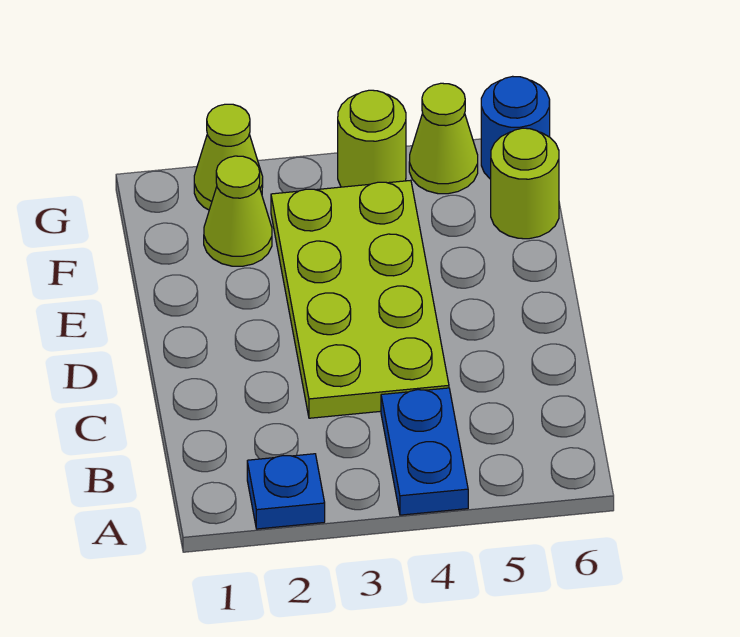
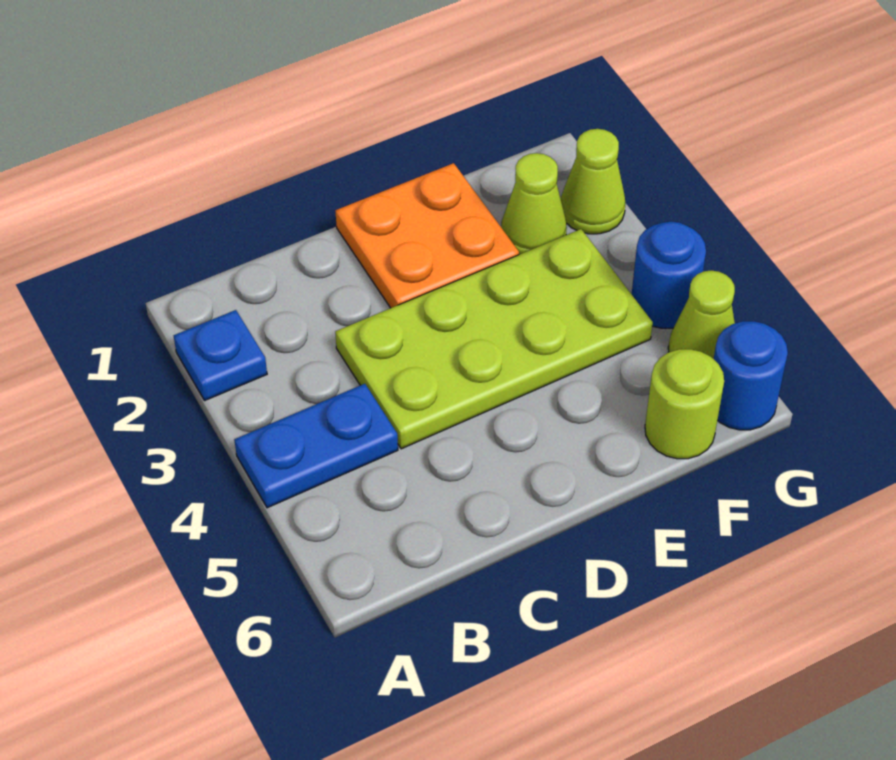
none -> orange 2x2 plate [336,163,519,308]
lime 1x1 round brick [338,90,406,187] -> blue 1x1 round brick [632,222,706,328]

